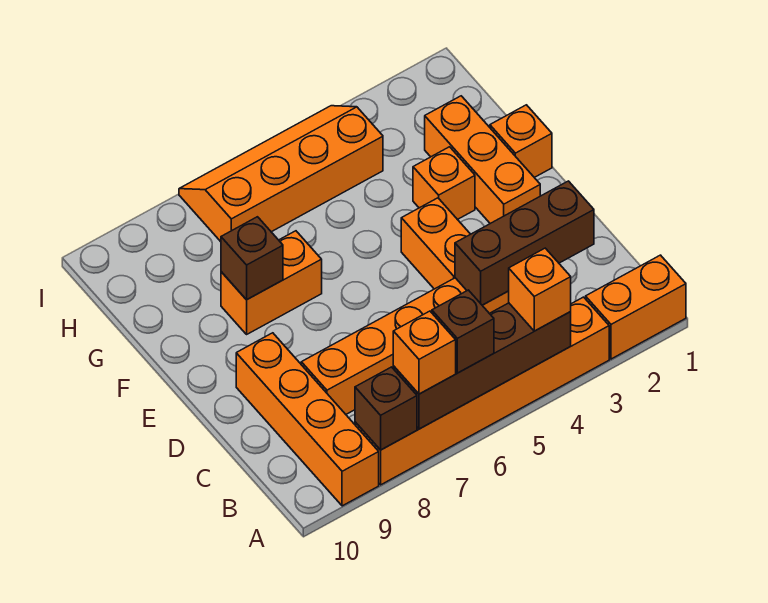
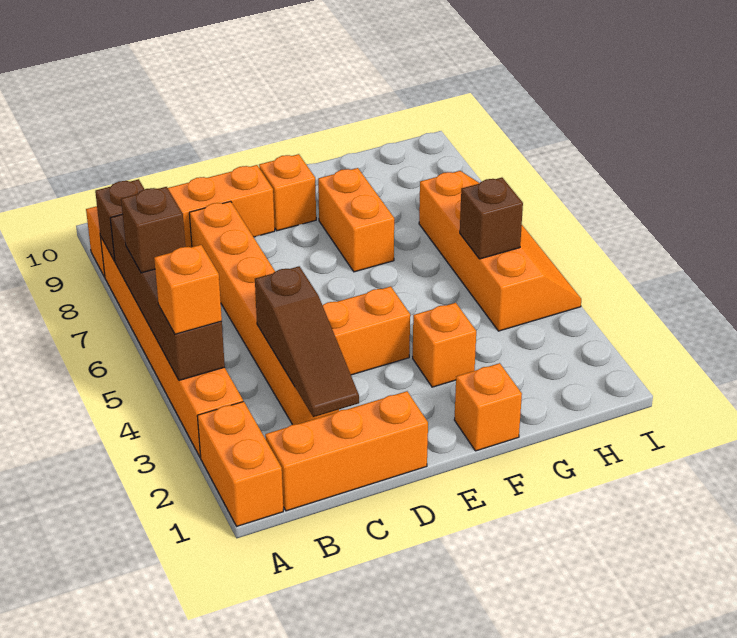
orange 1x1 brick [393,311,456,394] -> orange 1x1 brick moved to [259,154,316,231]
brown 1x3 brick [455,181,594,305] -> brown 1x3 slope [255,266,359,417]
orange 1x3 brick [425,96,540,223] -> orange 1x3 brick moved to [265,391,428,511]
brown 1x1 brick [221,217,283,300] -> brown 1x1 brick moved to [460,178,523,259]

